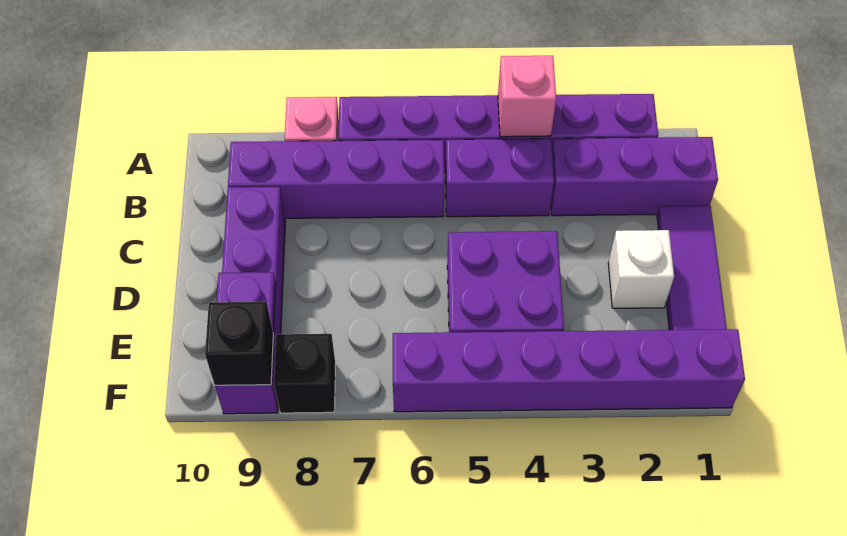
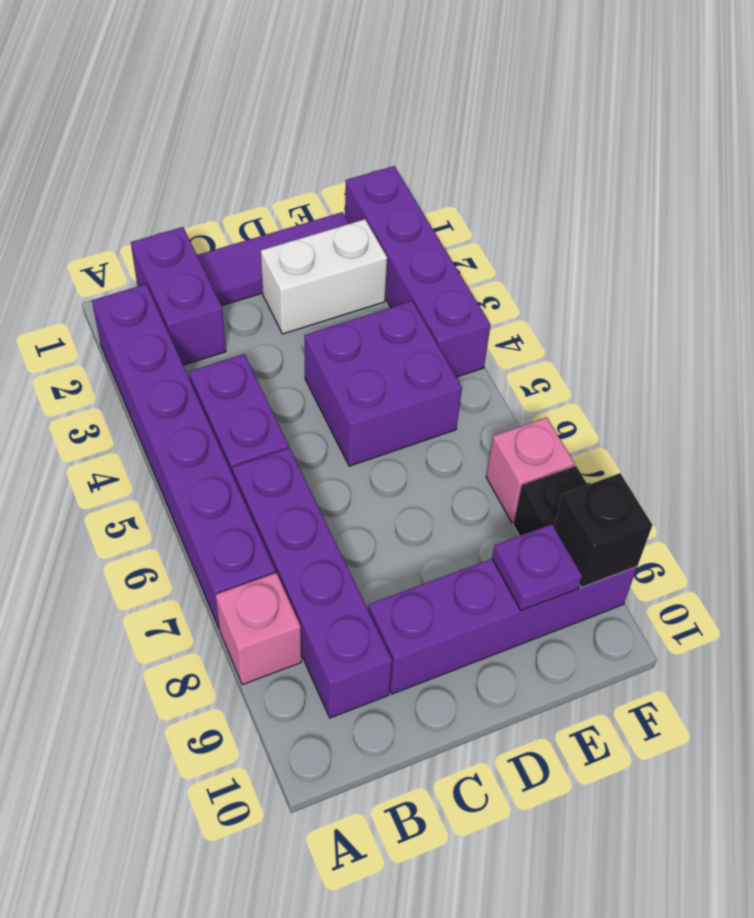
pink 1x1 brick [498,56,556,137] -> pink 1x1 brick moved to [486,418,575,523]
purple 1x3 brick [551,137,718,216] -> purple 1x2 brick [131,227,226,365]
white 1x1 brick [608,230,674,308] -> white 1x2 brick [261,219,387,334]
purple 1x6 brick [393,329,745,412] -> purple 1x4 brick [345,166,490,377]

